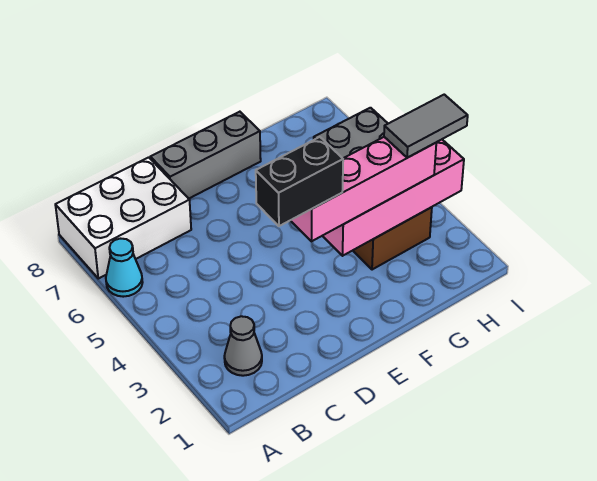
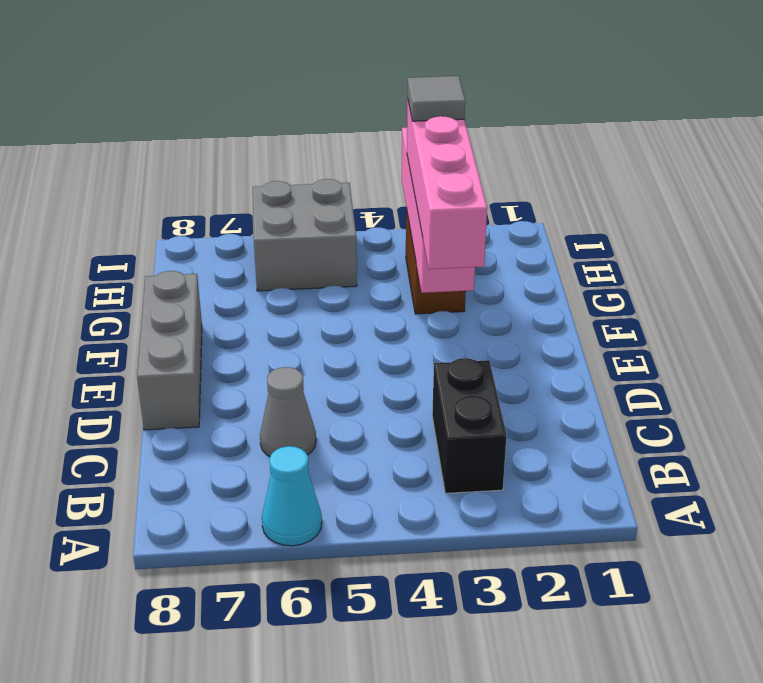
white 2x3 brick [55,157,191,279] -> none
grey 1x1 cone [224,316,262,376] -> grey 1x1 cone moved to [260,367,316,456]
black 1x2 brick [256,137,343,226] -> black 1x2 brick moved to [432,358,506,493]
grey 1x2 tile [384,95,468,158] -> grey 1x1 tile [408,76,465,121]

